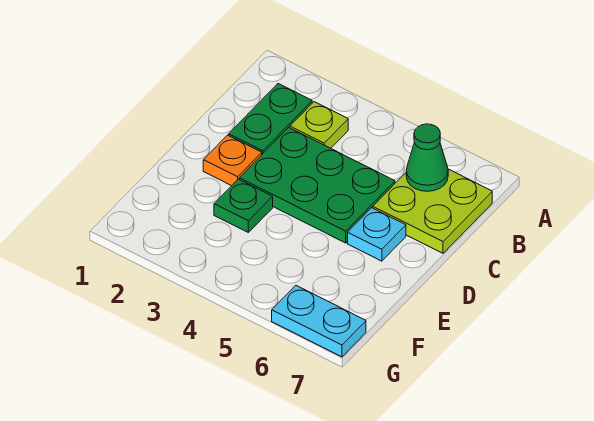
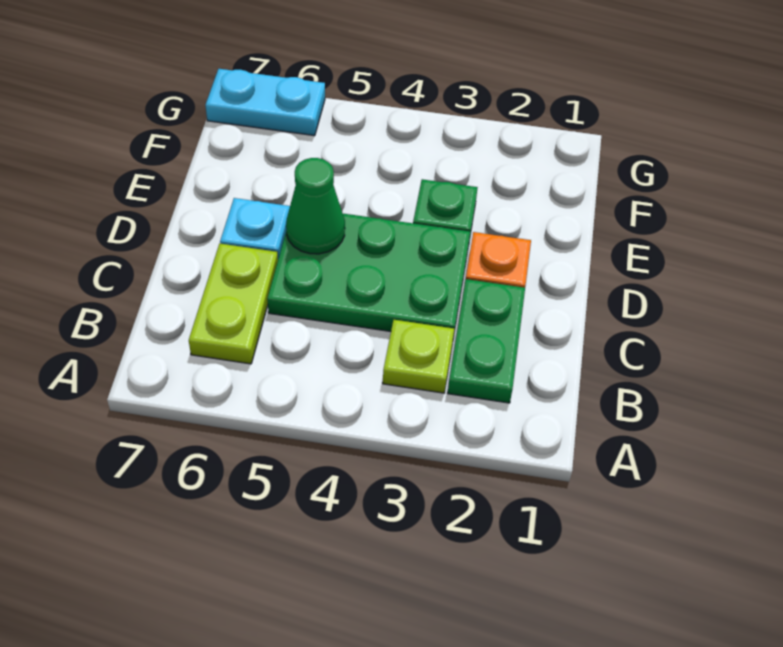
lime 2x2 plate [373,169,492,253] -> lime 1x2 plate [189,244,278,364]
green 1x1 cone [406,124,448,191] -> green 1x1 cone moved to [286,158,345,254]

